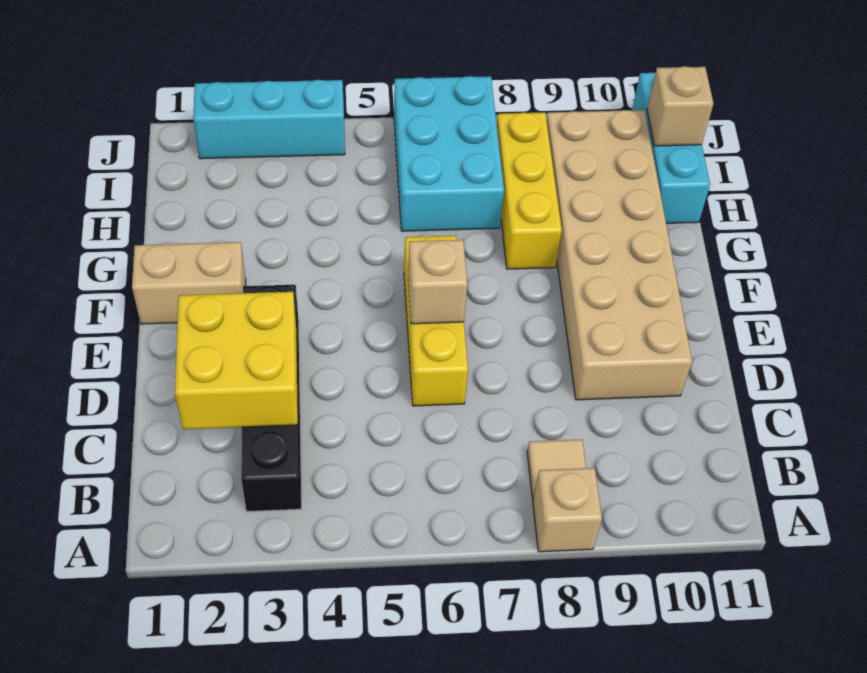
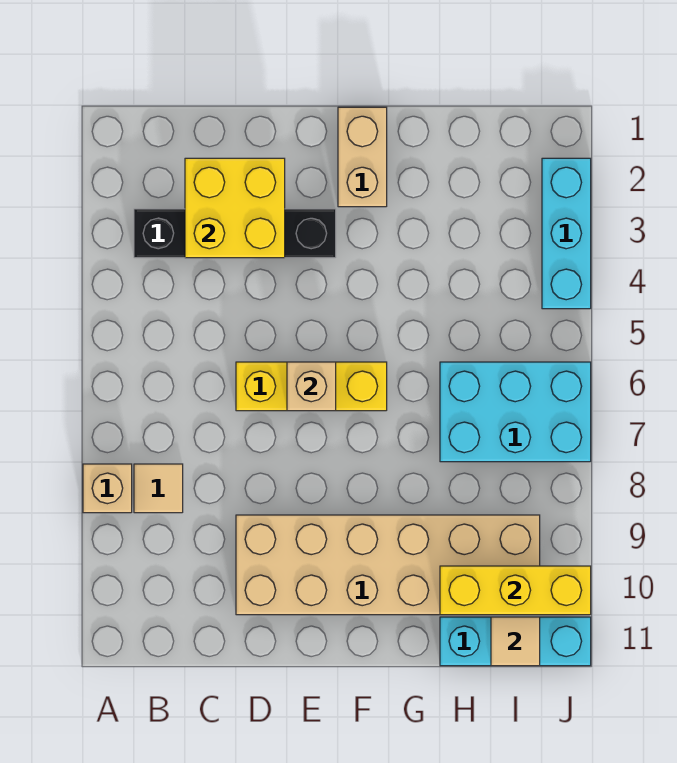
yellow 1x3 brick [497,112,562,269] -> yellow 1x3 brick moved to [440,566,591,615]
tan 1x1 brick [647,66,714,146] -> tan 1x1 tile [491,617,540,666]

